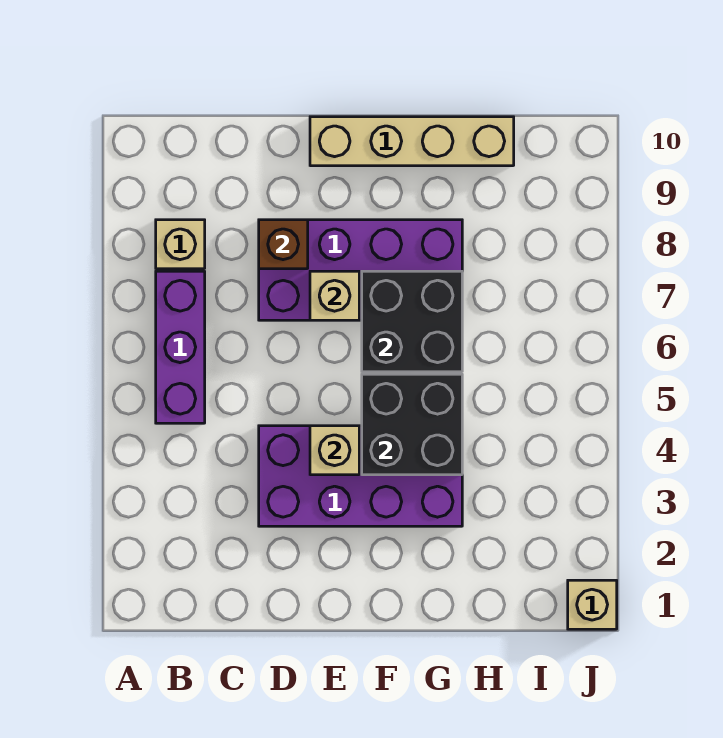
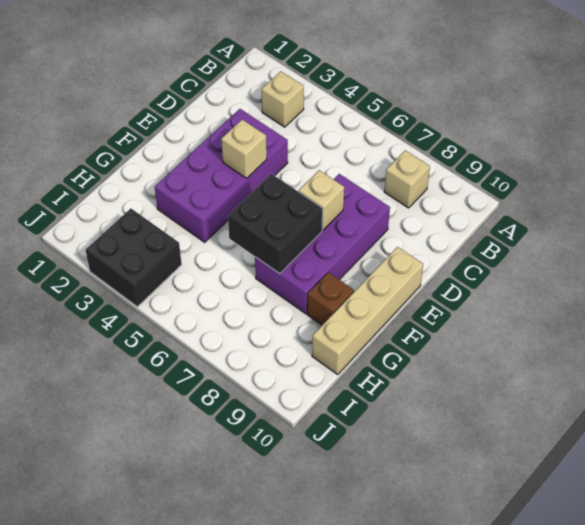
purple 1x3 brick [156,271,205,423] -> none
brown 1x1 brick [259,220,308,269] -> brown 1x1 brick moved to [307,273,354,325]
black 2x2 brick [362,374,462,475] -> black 2x2 brick moved to [86,208,182,307]
tan 1x1 brick [568,580,617,629] -> tan 1x1 brick moved to [262,71,304,127]

